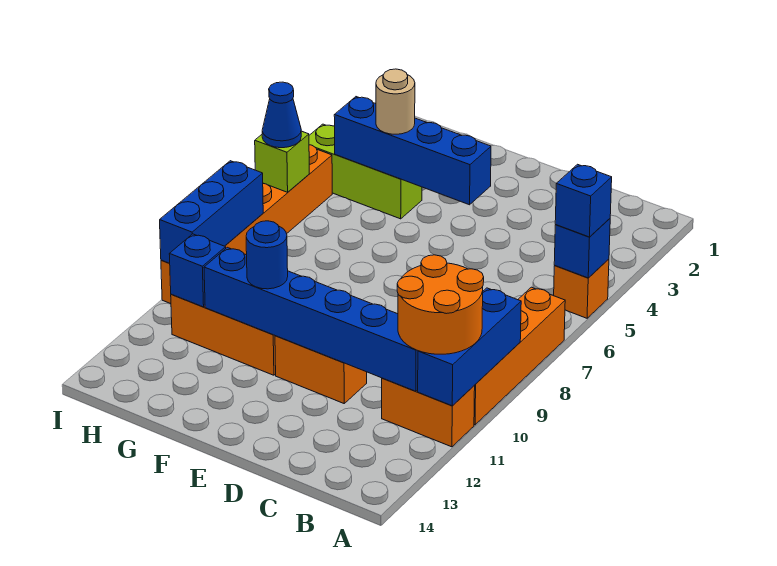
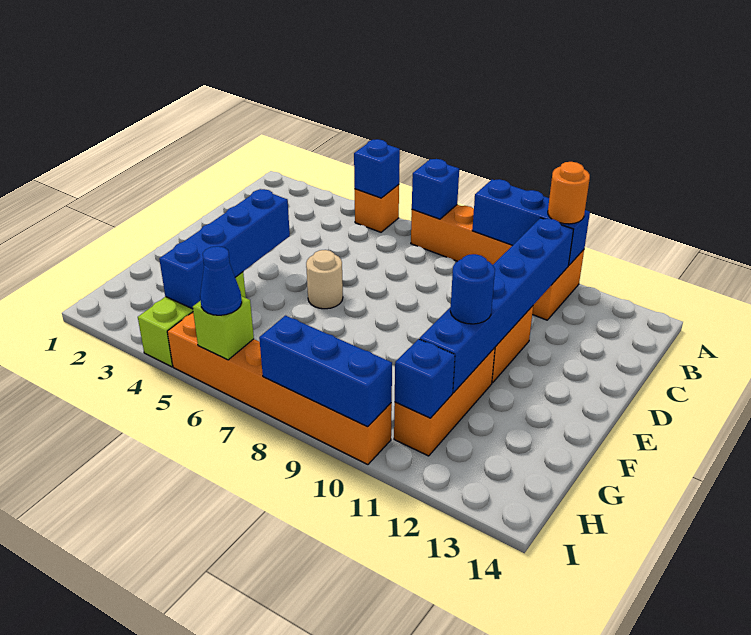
blue 1x1 brick [555,164,612,237] -> blue 1x1 brick moved to [412,159,459,219]
orange 2x2 round brick [397,255,484,354] -> orange 1x1 round brick [548,162,590,224]
tan 1x1 round brick [376,69,415,134] -> tan 1x1 round brick moved to [306,250,343,309]

